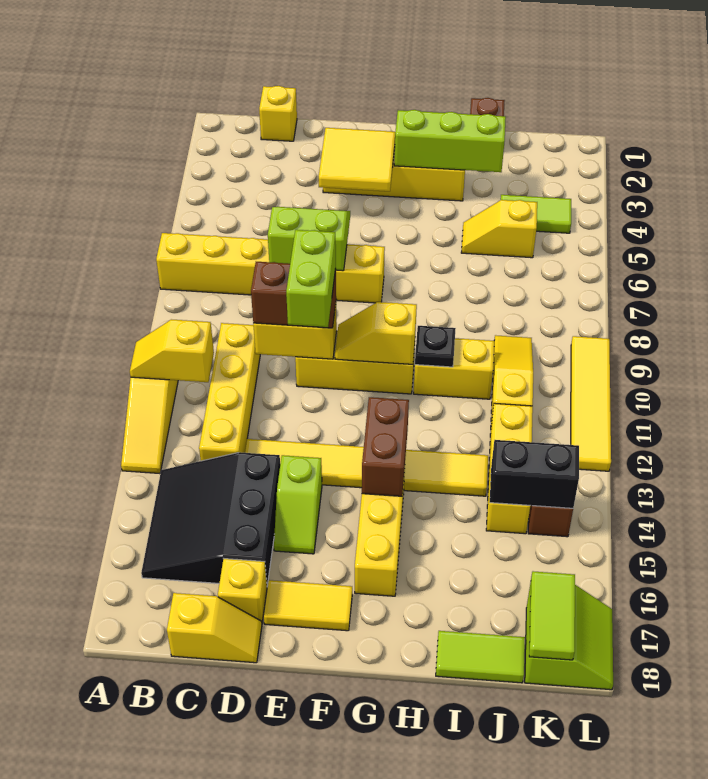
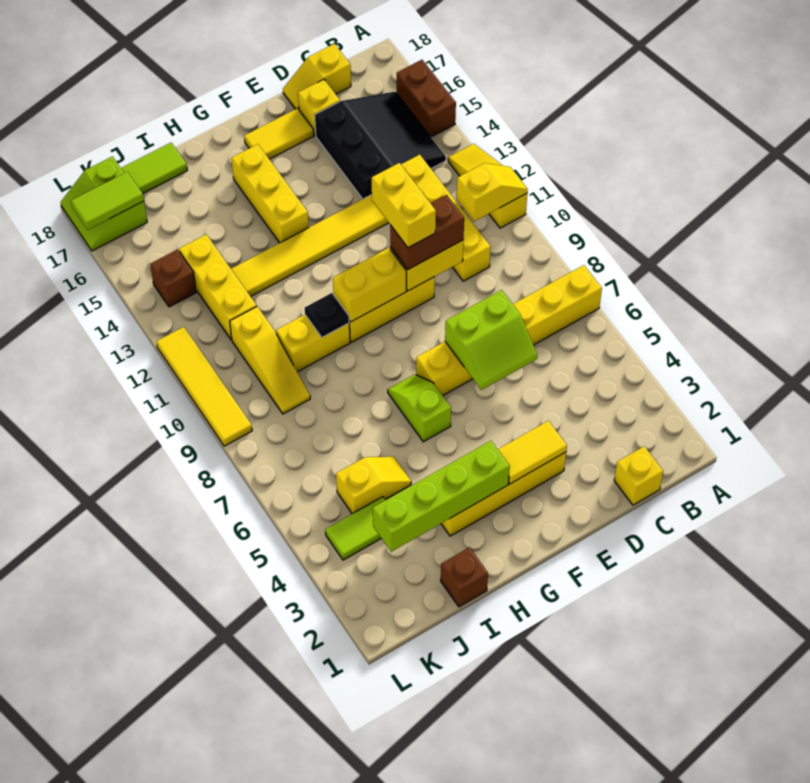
yellow 2x2 tile [319,128,395,191] -> yellow 1x2 tile [498,421,567,484]
lime 1x2 brick [286,230,336,327] -> yellow 1x2 brick [372,163,436,248]
lime 1x2 slope [274,455,322,554] -> lime 1x2 slope moved to [388,374,451,442]
yellow 1x2 slope [335,302,417,364] -> yellow 1x2 brick [333,248,406,322]
lime 1x3 brick [394,110,506,172] -> lime 1x4 brick [373,441,510,552]
brown 1x2 brick [362,397,409,496] -> brown 1x2 brick moved to [397,60,456,137]
black 1x2 brick [490,440,579,508] -> none
lime 1x2 tile [529,571,575,660] -> lime 1x2 tile turned to [71,172,144,230]

